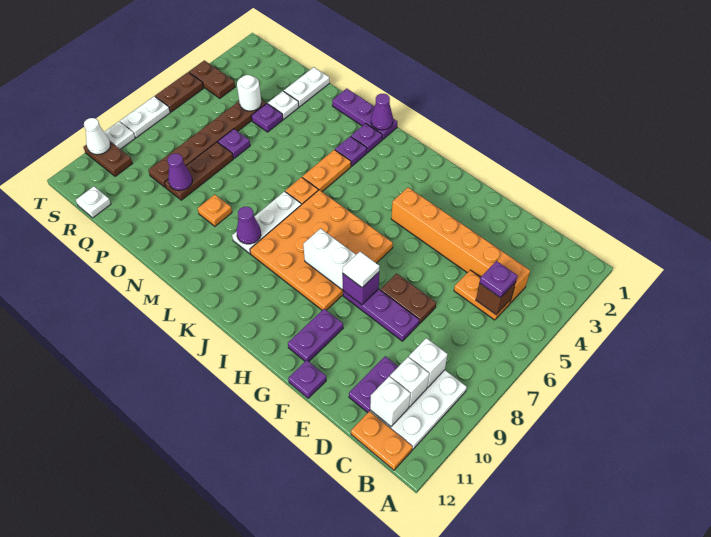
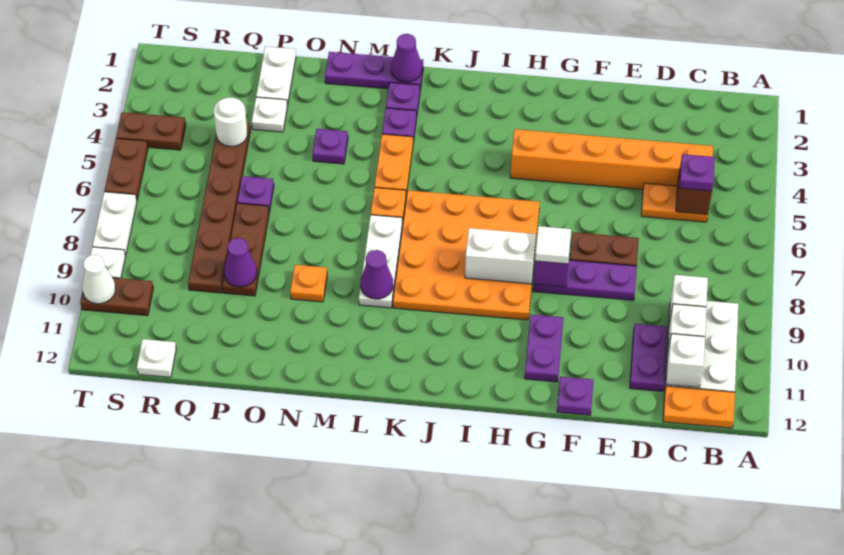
purple 1x1 plate [251,104,283,132] -> purple 1x1 plate moved to [313,129,348,164]

